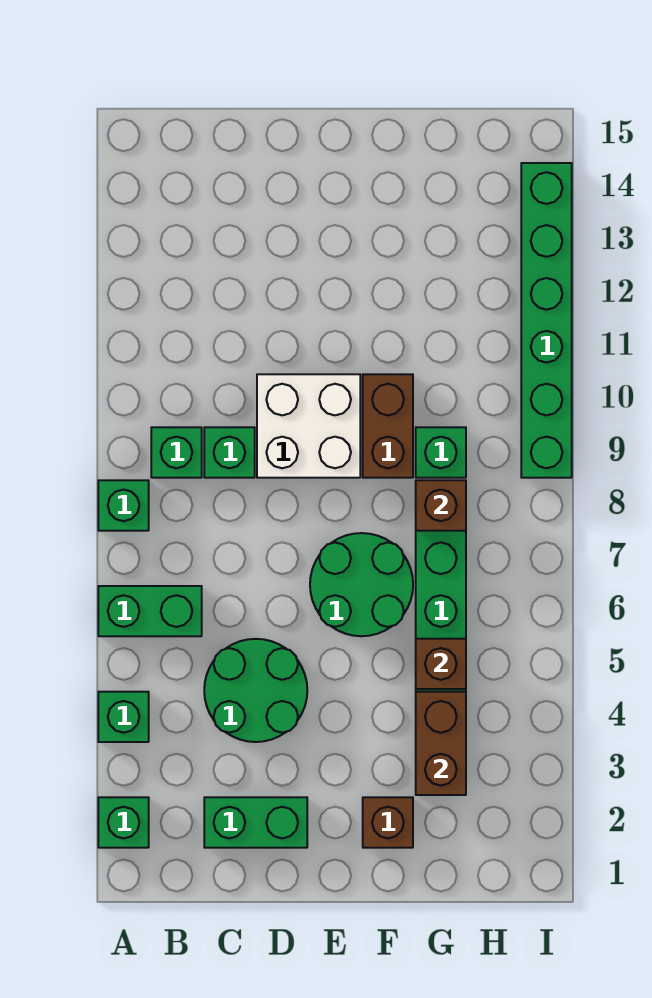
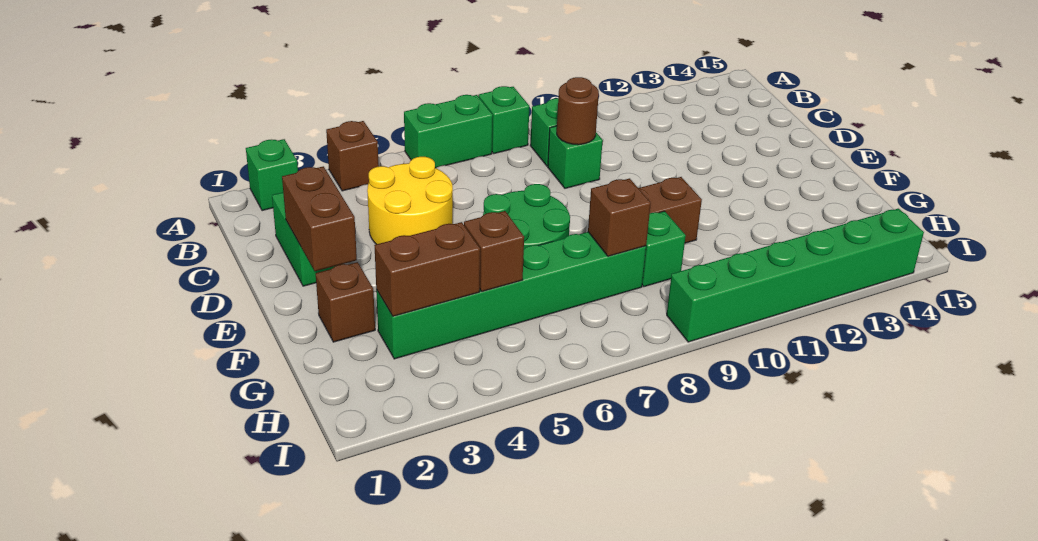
green 1x1 brick [98,692,149,742] -> brown 1x1 brick [326,121,379,191]
green 1x2 brick [98,586,202,636] -> green 1x2 brick turned to [404,95,493,168]
green 2x2 round brick [204,639,307,742] -> yellow 2x2 round brick [367,157,453,244]
none -> brown 1x1 round brick [557,77,599,145]
none -> brown 1x2 brick [282,166,357,271]
white 2x2 brick [257,374,360,478] -> none

